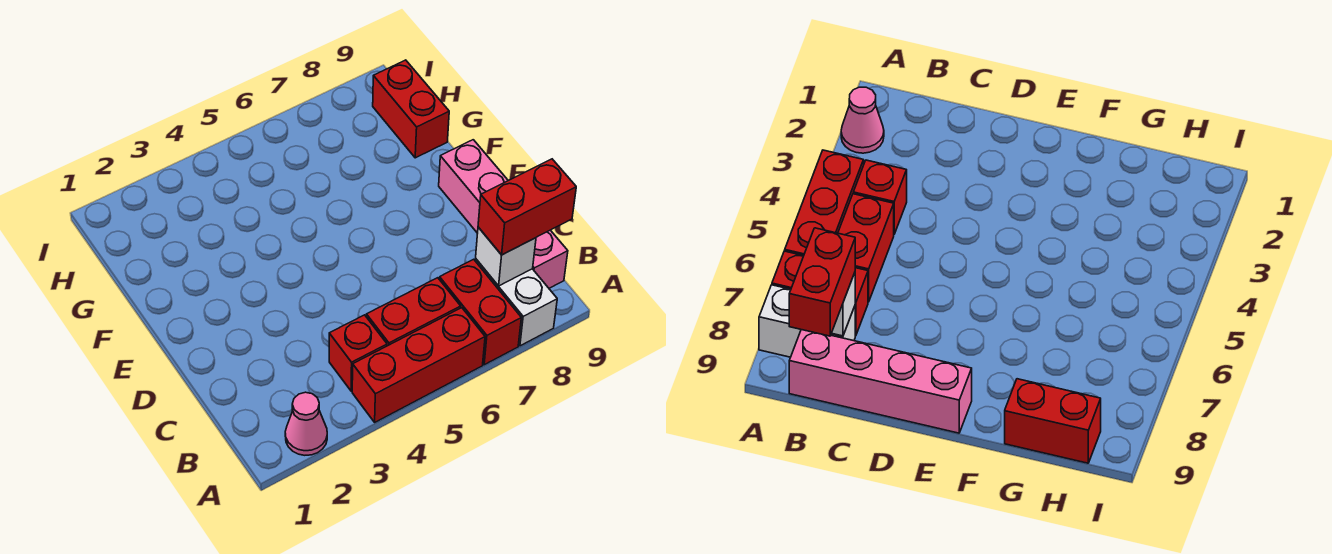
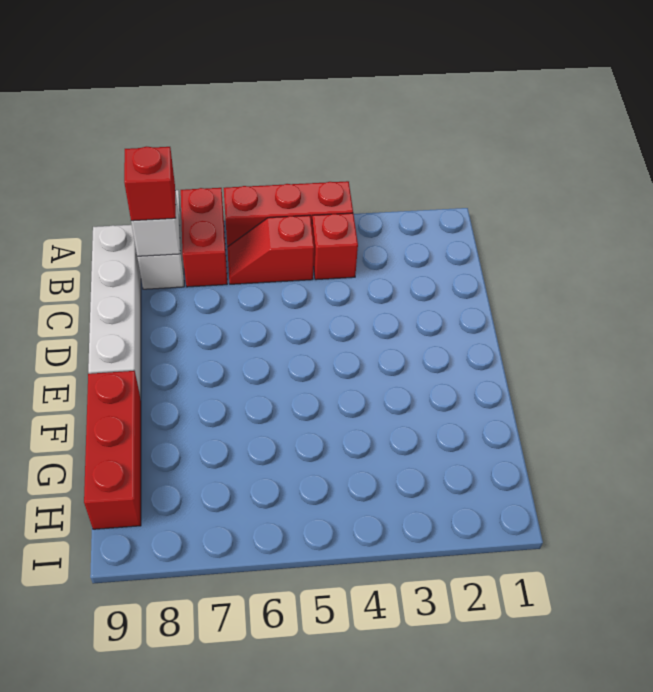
pink 1x1 cone [285,392,327,455] -> none
red 1x2 brick [366,278,461,346] -> red 1x2 slope [227,215,314,284]
red 1x2 brick [478,159,576,255] -> red 1x1 brick [124,147,176,221]
pink 1x4 brick [439,140,568,288] -> white 1x4 brick [88,225,141,399]
red 1x2 brick [373,60,449,158] -> red 1x3 brick [84,371,141,529]

